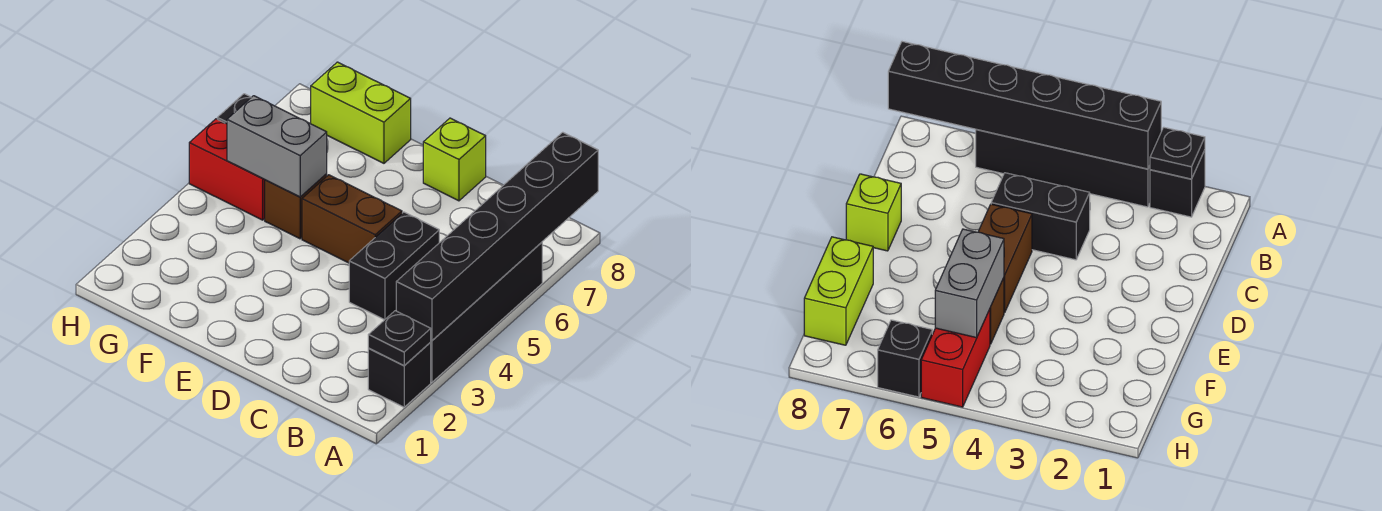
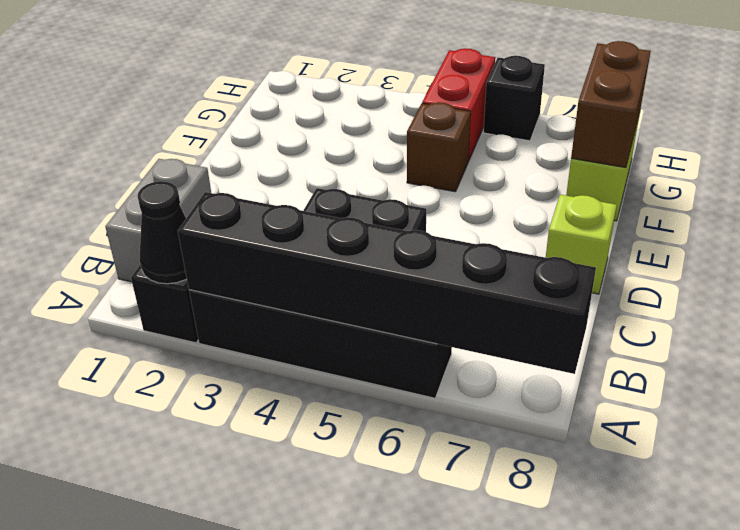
black 1x1 plate [368,311,431,366] -> black 1x1 cone [138,181,187,284]
brown 1x2 brick [302,175,402,263] -> brown 1x2 brick moved to [571,41,651,167]
grey 1x2 brick [227,96,327,197] -> grey 1x2 brick moved to [105,159,211,282]

